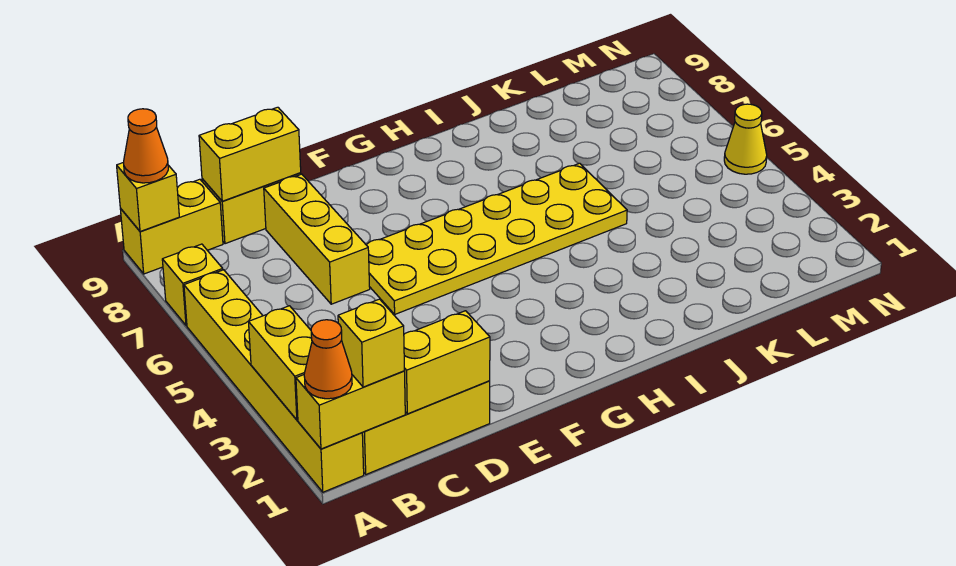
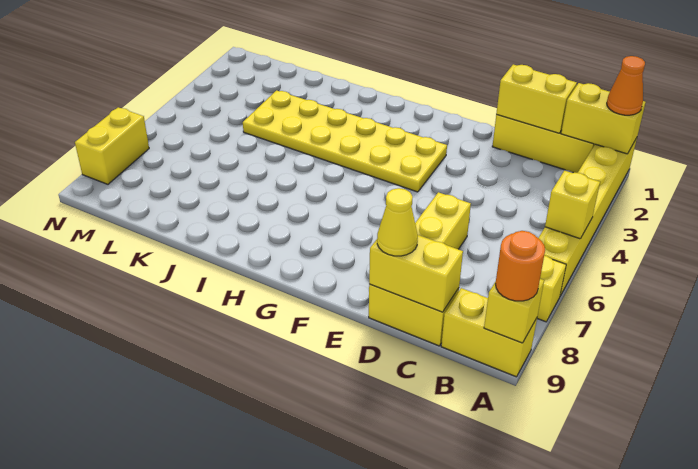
yellow 1x2 brick [249,306,312,420] -> yellow 1x2 brick moved to [75,107,149,184]
orange 1x1 cone [124,109,168,183] -> orange 1x1 round brick [496,231,545,301]
yellow 1x1 brick [338,299,404,387] -> yellow 1x1 brick moved to [545,171,600,239]
yellow 2x6 plate [367,163,627,314] -> yellow 2x6 plate moved to [243,90,447,192]
yellow 1x1 cone [724,104,767,174] -> yellow 1x1 cone moved to [377,188,418,256]

